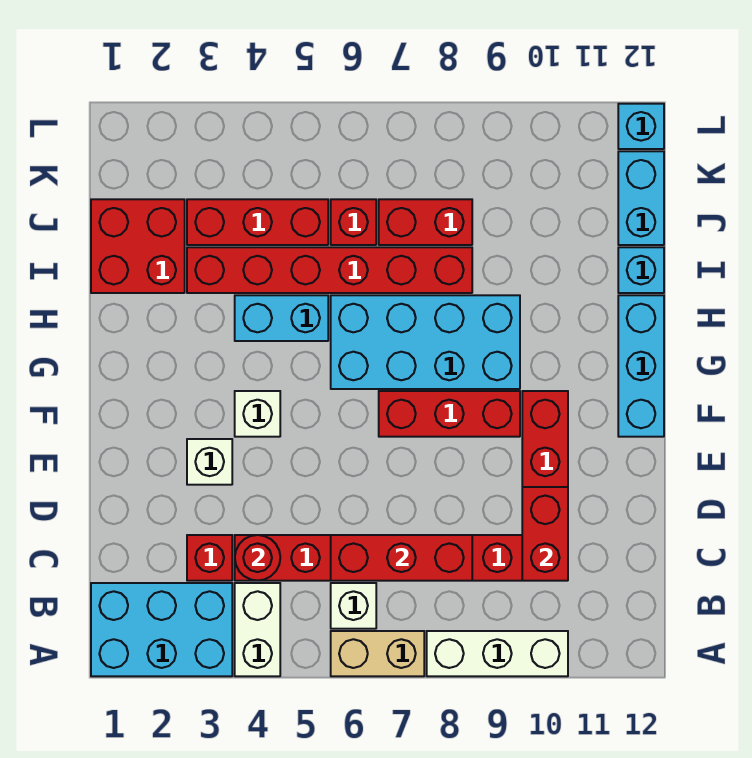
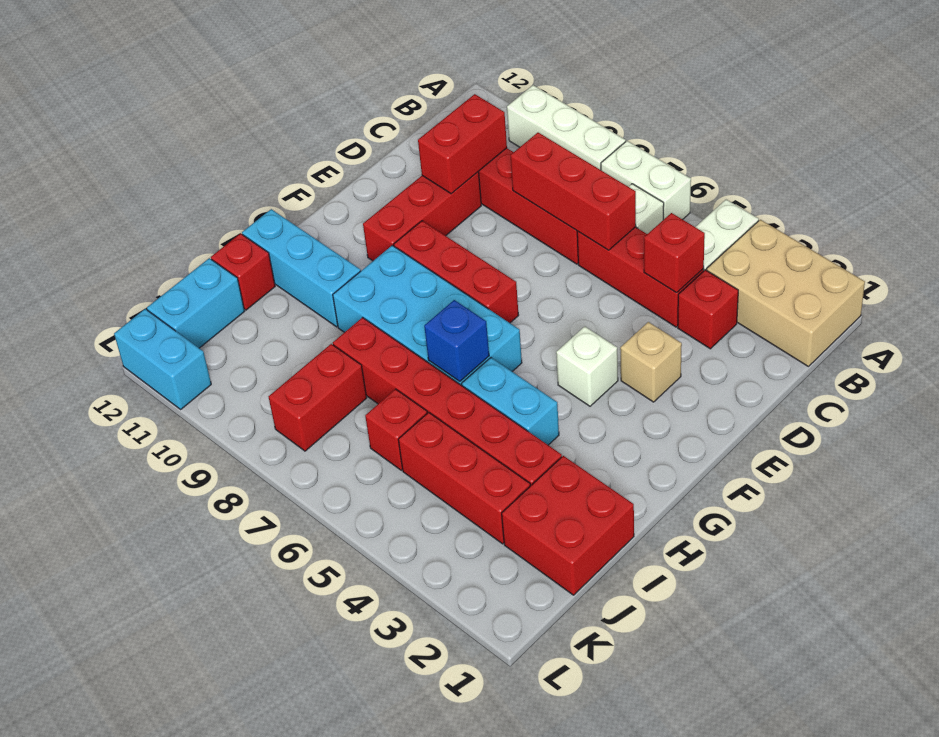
cyan 2x3 brick [91,583,232,676] -> tan 2x3 brick [707,220,865,366]
tan 1x2 brick [331,631,424,676] -> white 1x2 brick [601,141,691,220]
red 1x1 round brick [235,535,280,581] -> red 1x1 brick [644,213,705,293]
white 1x1 brick [187,439,232,485] -> tan 1x1 brick [620,322,682,402]
cyan 1x3 brick [618,295,664,437] -> cyan 1x3 brick turned to [242,209,361,327]
none -> blue 1x1 brick [424,300,489,382]
cyan 1x1 brick [618,247,664,293] -> red 1x1 brick [211,234,275,310]
red 1x2 brick [379,199,472,245] -> red 1x2 brick turned to [269,344,367,451]
cyan 1x1 brick [618,104,664,149] -> cyan 1x2 brick [114,309,211,409]

